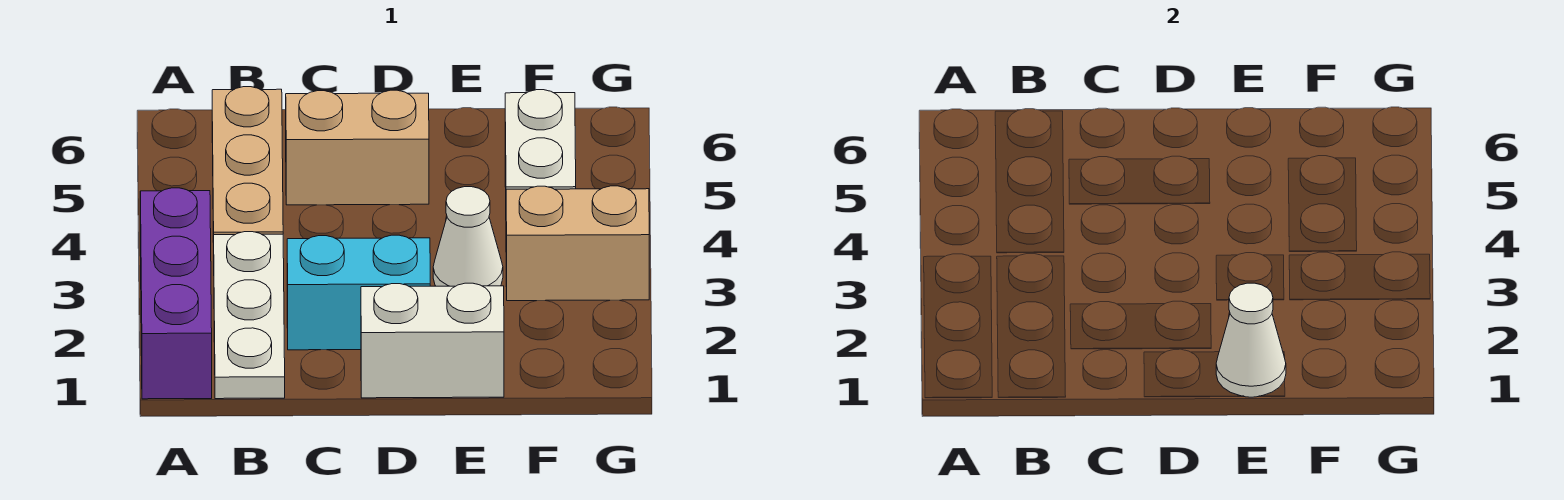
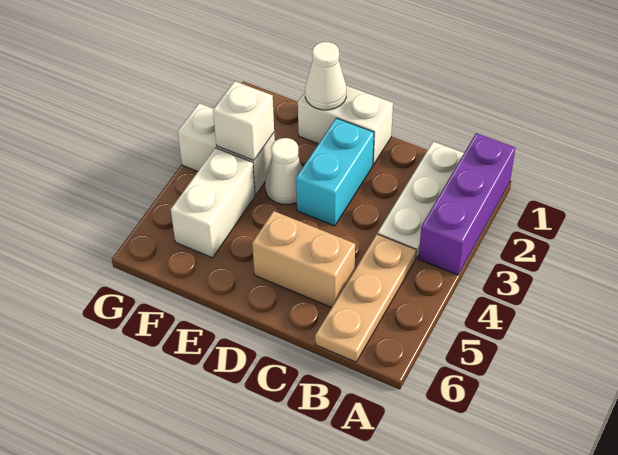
cyan 1x2 brick [287,235,430,350] -> cyan 1x2 brick turned to [296,118,374,226]
tan 1x2 brick [506,186,649,301] -> white 1x2 brick [178,103,275,195]
none -> white 1x1 brick [213,81,274,160]

